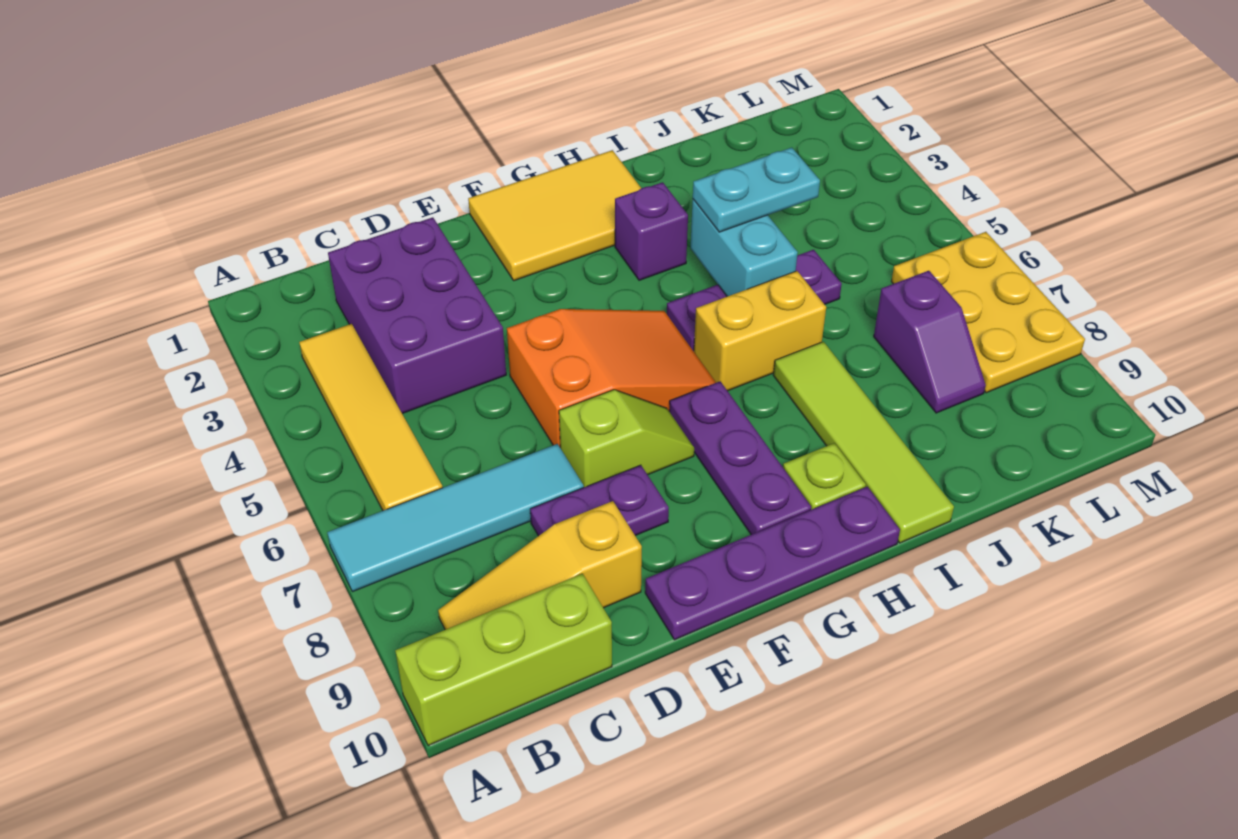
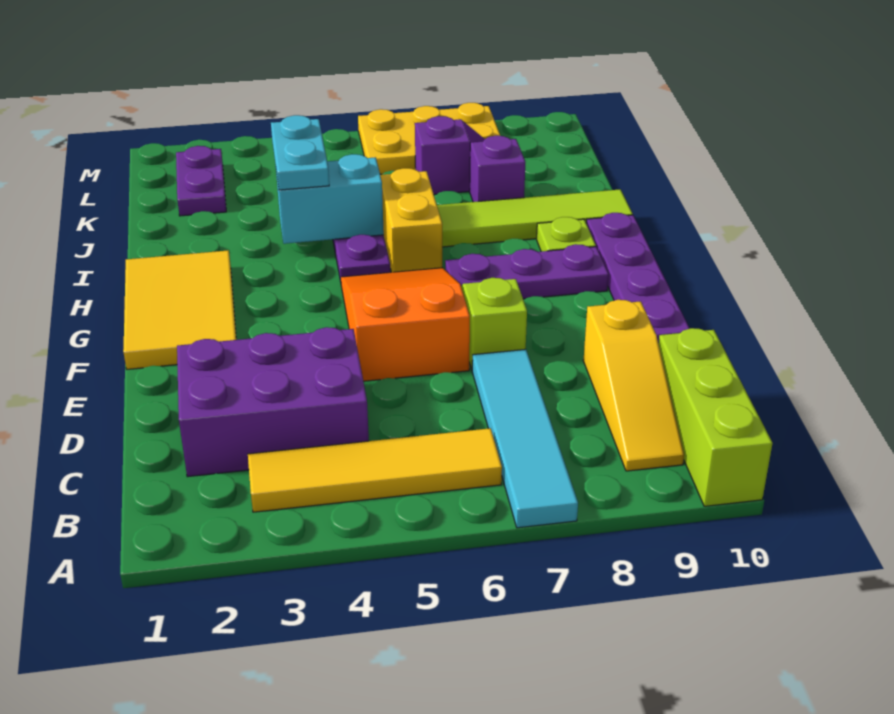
purple 1x2 plate [530,465,669,536] -> purple 1x2 plate moved to [176,146,226,216]
purple 1x1 brick [615,182,688,280] -> purple 1x1 brick moved to [470,136,525,202]

